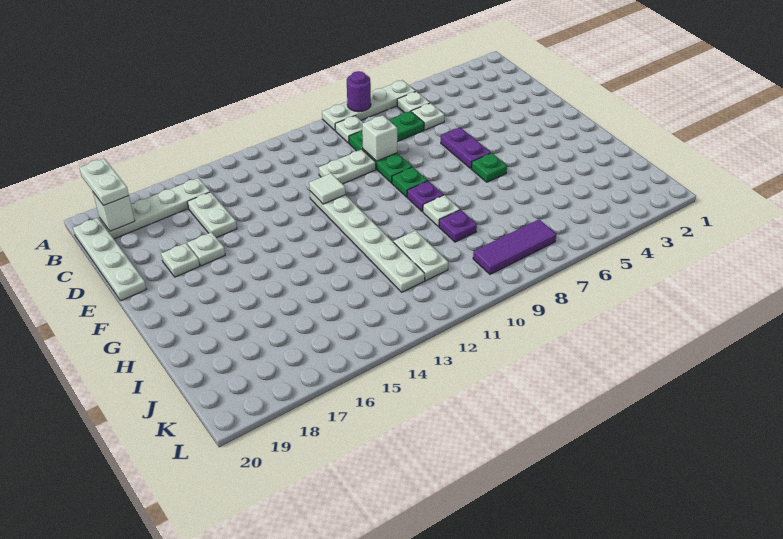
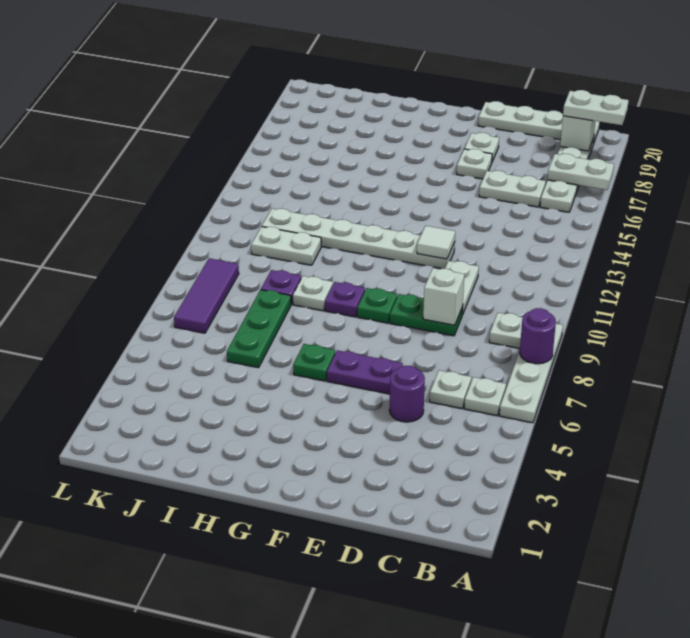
none -> white 1x2 plate [548,154,614,190]
green 1x3 plate [349,111,424,151] -> green 1x3 plate moved to [227,290,291,368]
none -> purple 1x1 round brick [389,366,425,422]

